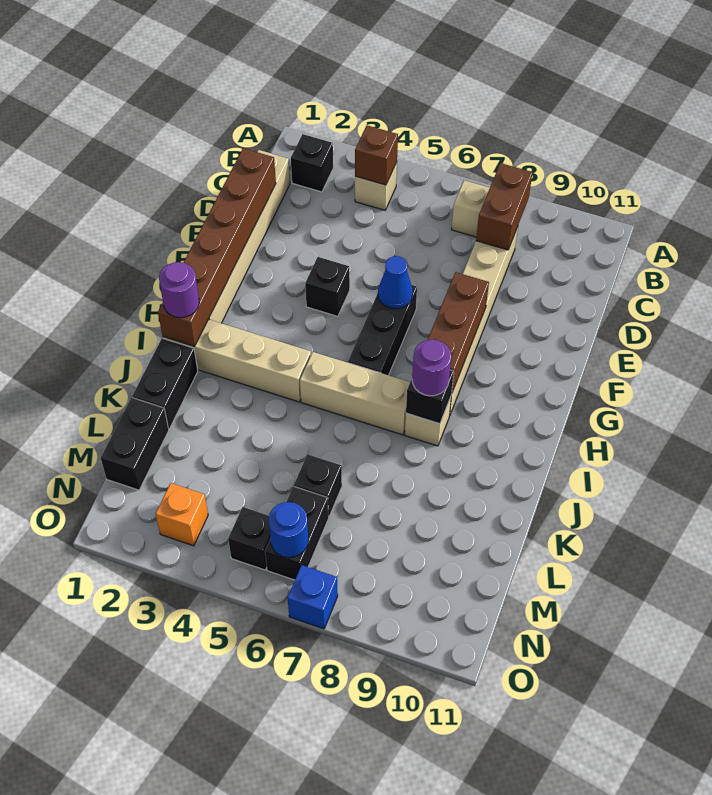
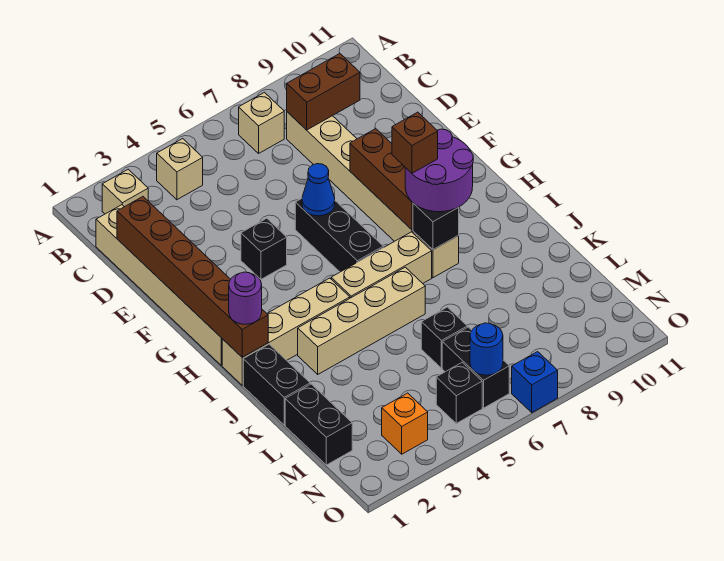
black 1x1 brick [291,134,333,192] -> tan 1x1 brick [102,169,148,214]
brown 1x1 brick [355,125,398,185] -> brown 1x1 brick moved to [392,112,438,173]
brown 1x2 brick [476,163,532,250] -> brown 1x2 brick turned to [287,53,360,130]
purple 1x1 round brick [412,340,451,396] -> purple 2x2 round brick [405,129,473,212]
none -> tan 1x4 brick [298,267,425,374]

